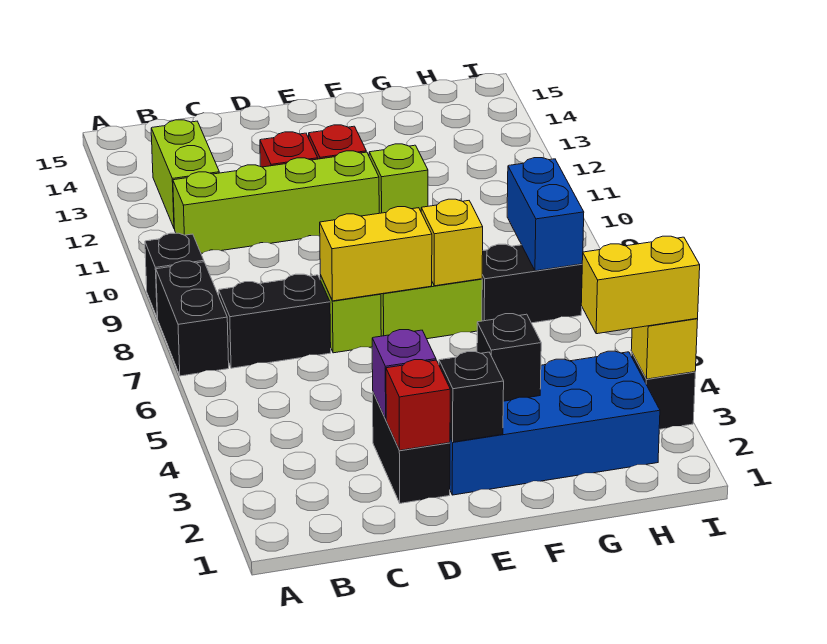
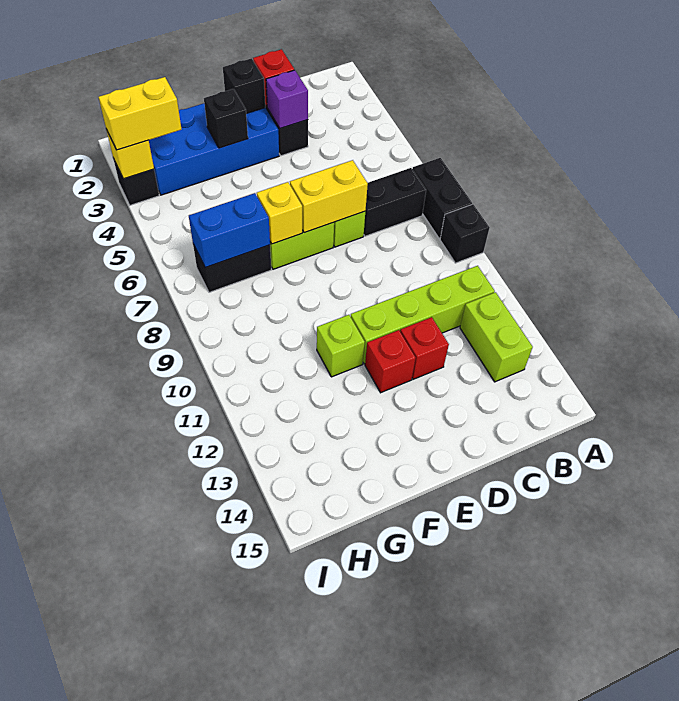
blue 1x2 brick [507,158,584,271] -> blue 1x2 brick turned to [189,193,270,267]

